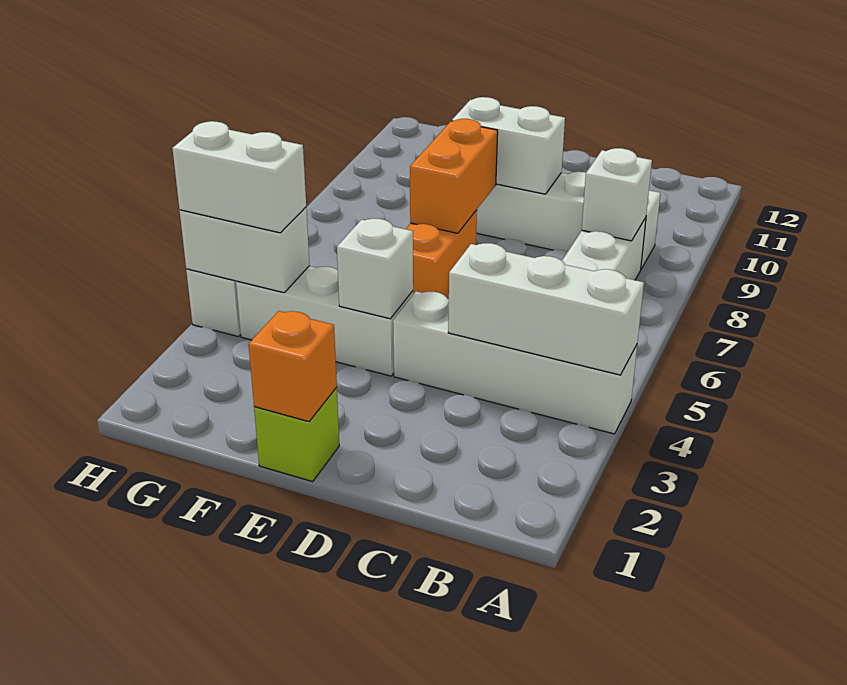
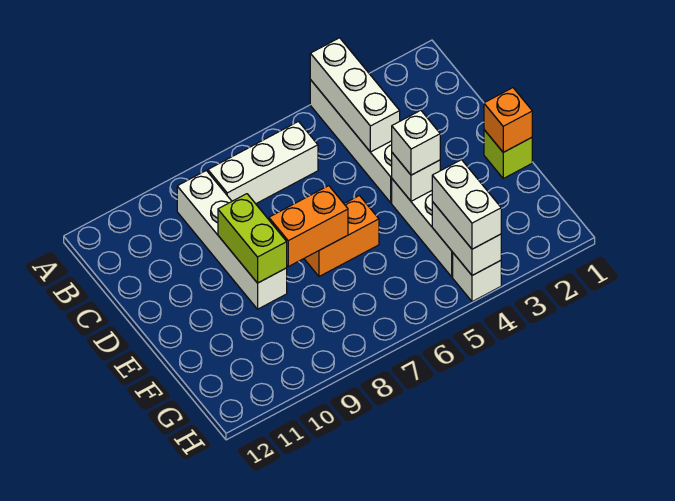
white 1x1 brick [582,148,652,241] -> white 1x1 brick moved to [392,110,440,175]
white 1x2 brick [452,97,565,194] -> lime 1x2 brick [218,194,287,283]

